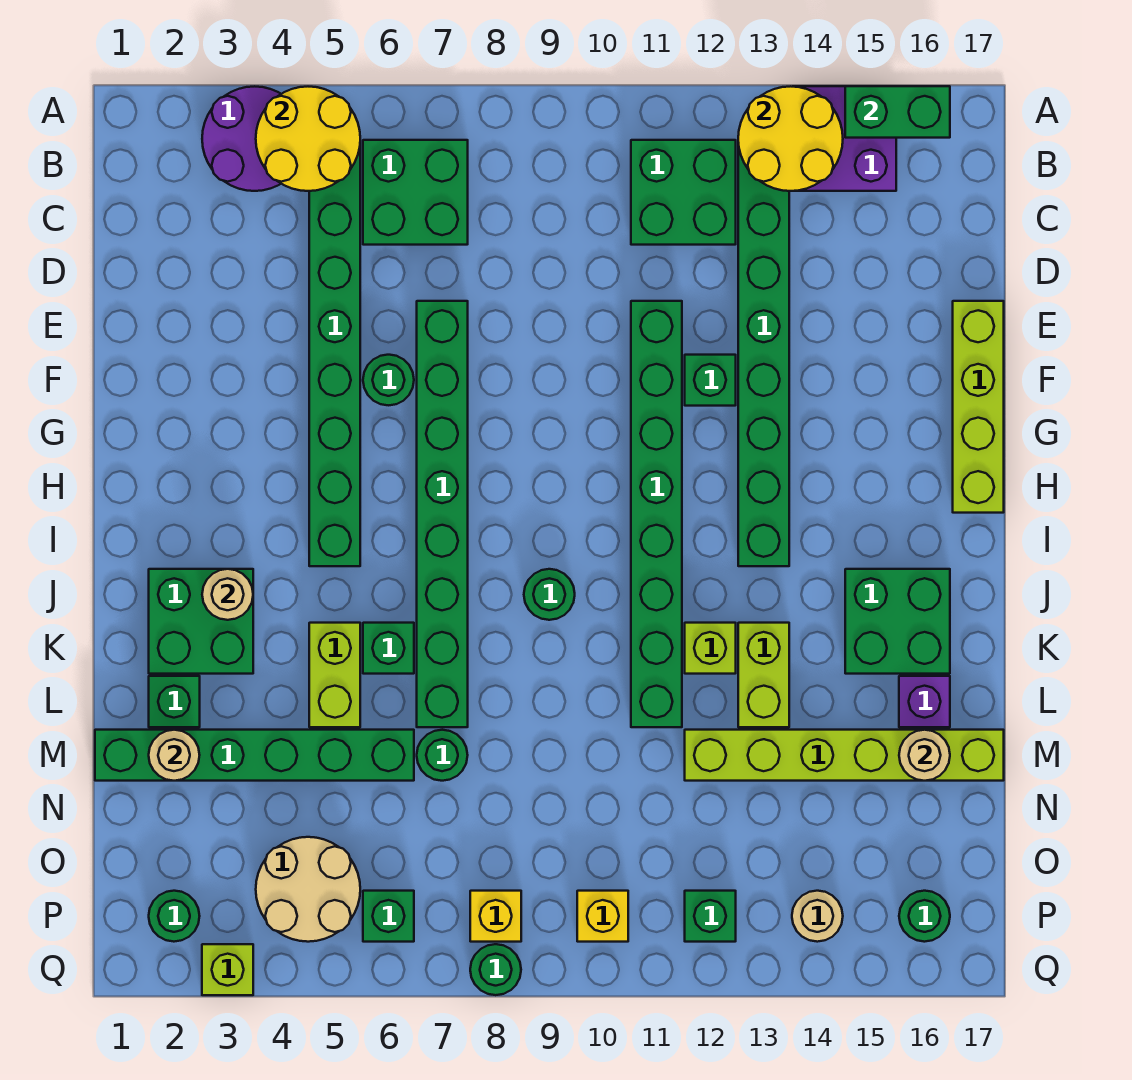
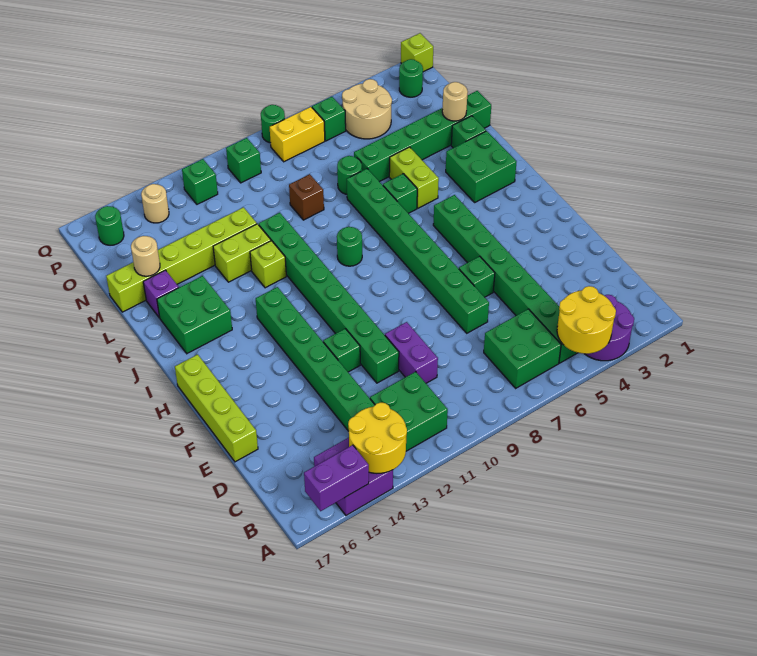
green 1x2 brick [845,86,950,138] -> purple 1x2 brick [304,445,369,511]
none -> purple 1x2 brick [385,322,438,383]
green 1x1 round brick [363,355,414,405] -> green 1x1 brick [459,256,495,297]
tan 1x1 round brick [202,569,253,620] -> none
lime 1x2 brick [738,623,789,727] -> lime 1x2 brick turned to [213,224,271,282]
none -> brown 1x1 brick [289,174,324,220]
yellow 1x1 brick [470,891,521,942] -> yellow 1x2 brick [270,107,325,162]
yellow 1x1 brick [577,891,628,942] -> green 1x1 brick [226,138,261,183]
lime 1x1 brick [202,944,253,995] -> lime 1x1 brick moved to [401,33,433,72]

